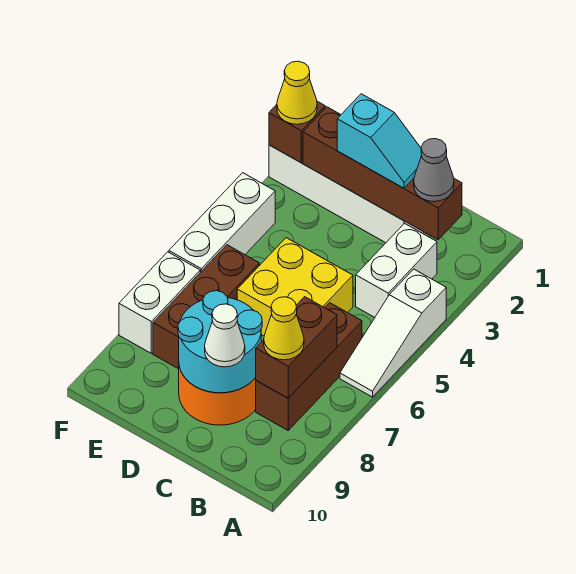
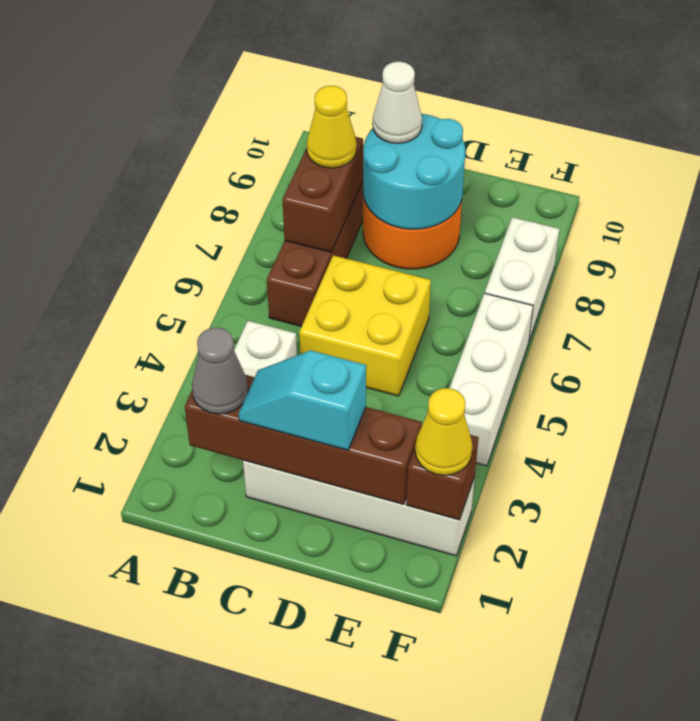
white 1x3 slope [340,269,446,397] -> none
brown 1x3 brick [153,245,259,369] -> none

